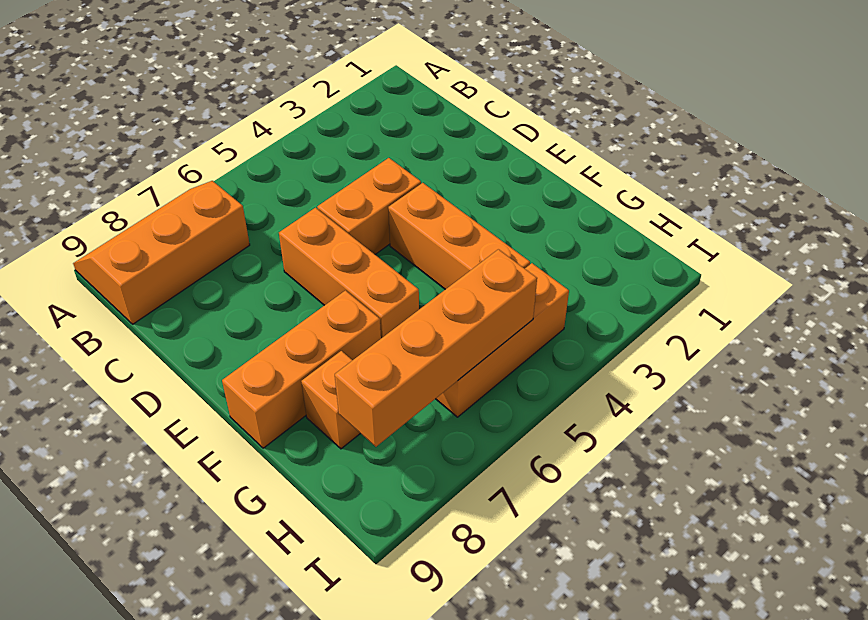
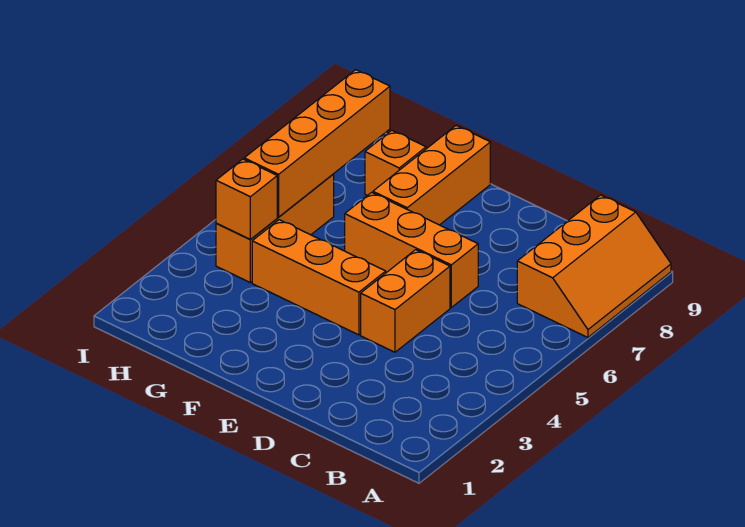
none -> orange 1x1 brick [216,159,277,239]

